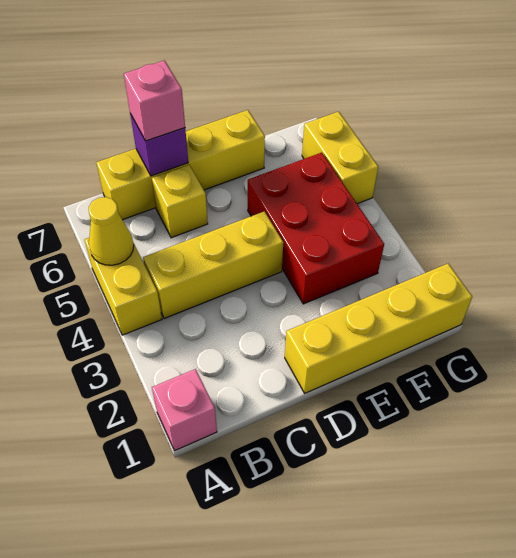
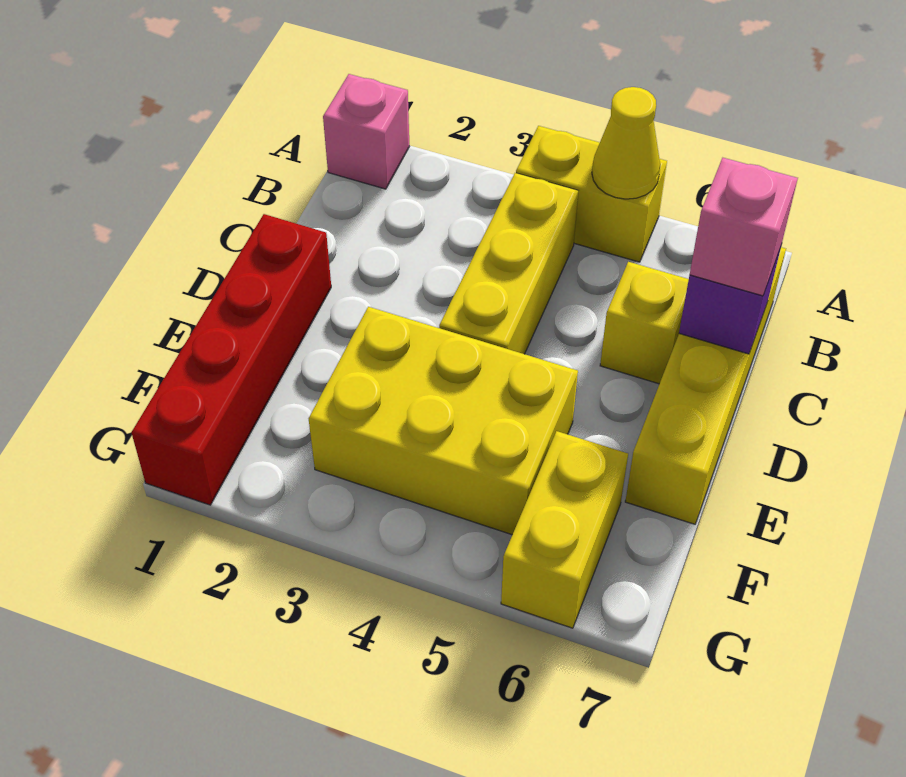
yellow 1x4 brick [285,264,472,393] -> red 1x4 brick [131,214,331,505]
red 2x3 brick [248,153,384,304] -> yellow 2x3 brick [309,307,578,535]
yellow 1x2 brick [302,112,378,204] -> yellow 1x2 brick turned to [501,431,628,628]

